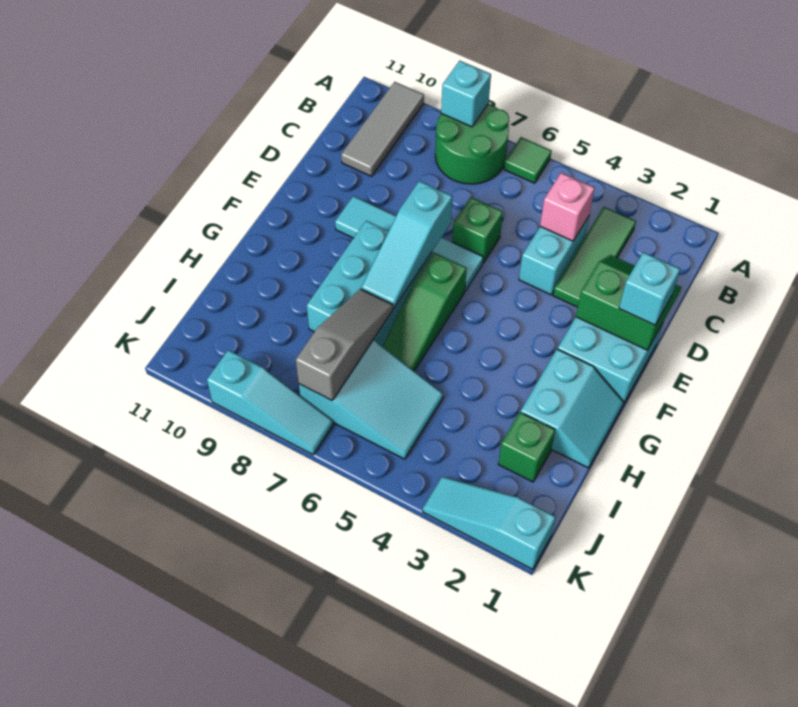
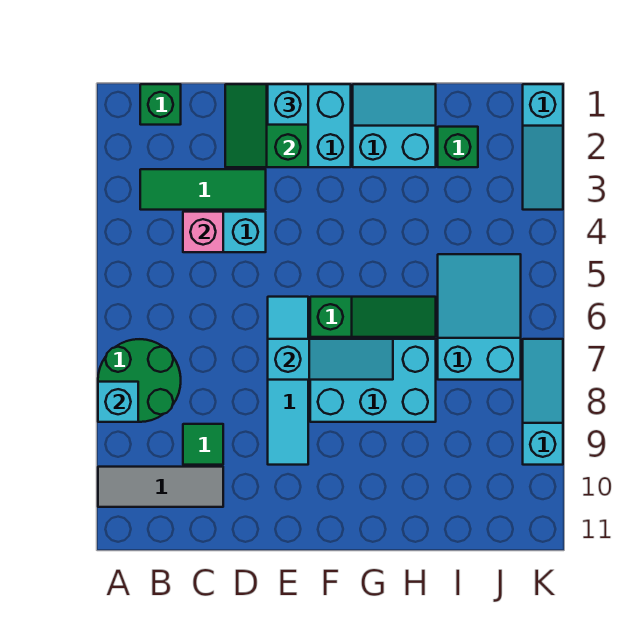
green 1x1 tile [504,137,552,183] -> green 1x1 tile moved to [183,424,223,465]
green 1x1 brick [452,197,503,263] -> green 1x1 brick moved to [140,84,181,125]
grey 1x3 slope [296,289,393,401] -> none

